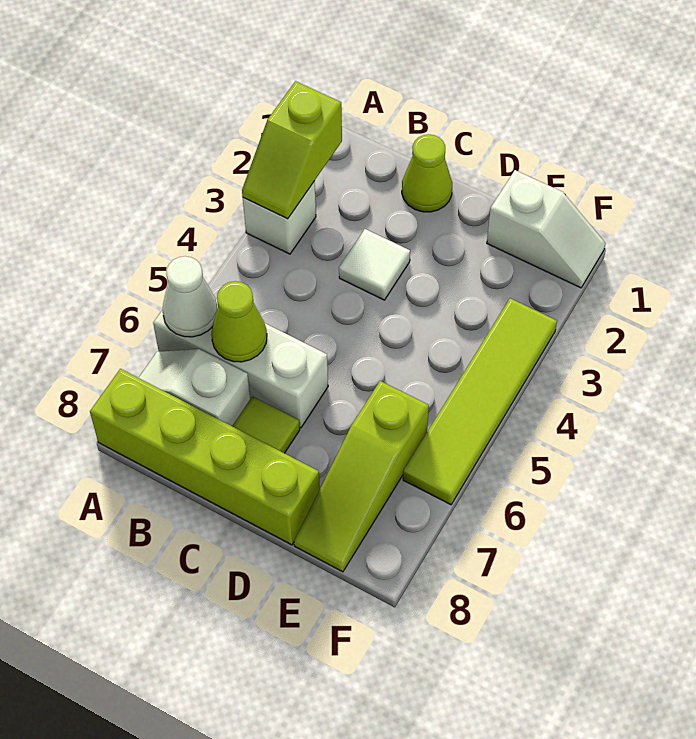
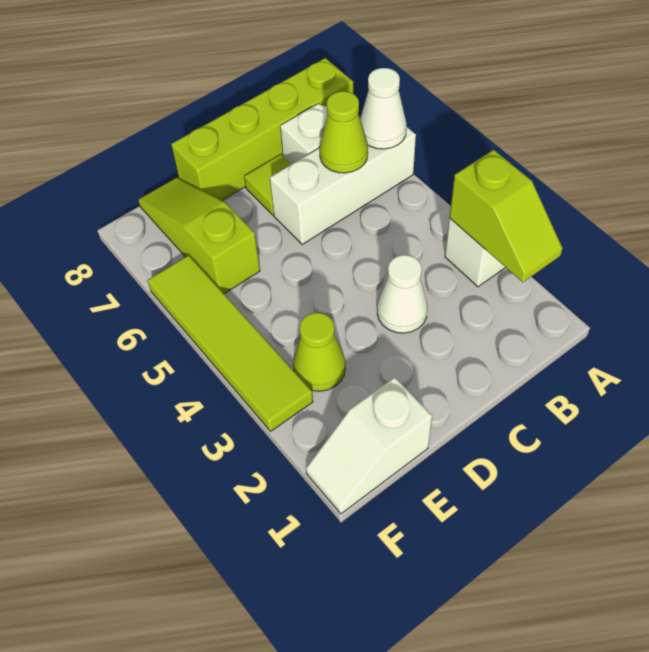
lime 1x2 slope [242,81,342,219] -> lime 1x2 slope turned to [450,150,563,282]
lime 1x1 cone [402,134,452,212] -> lime 1x1 cone moved to [293,313,345,391]
white 1x1 tile [339,229,410,300] -> white 1x1 cone [377,255,428,333]

